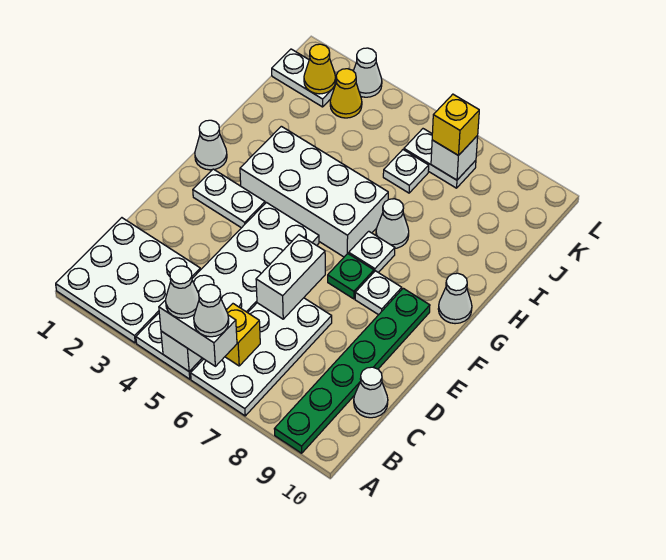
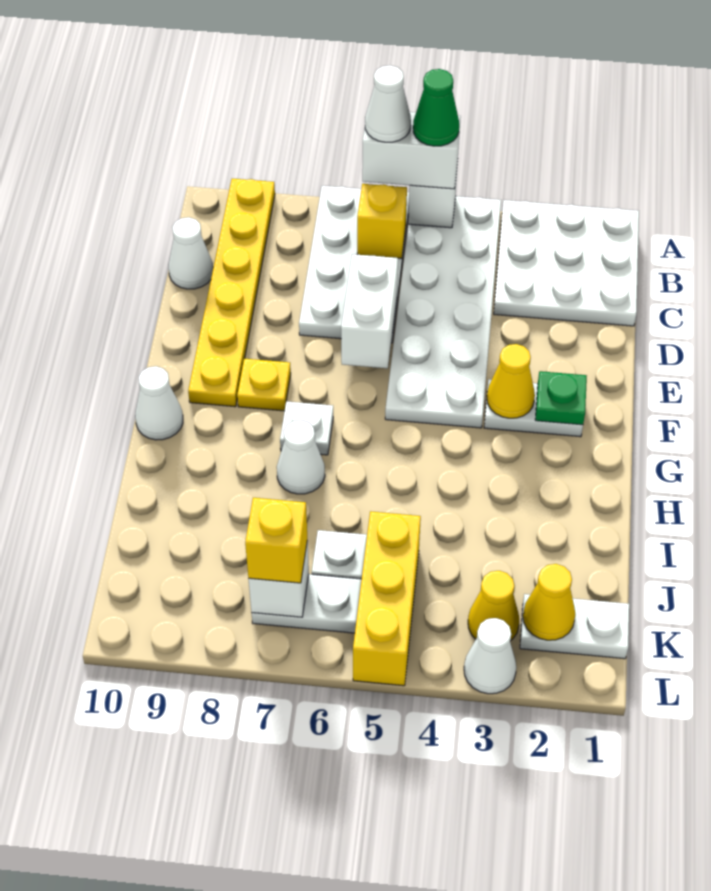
white 1x1 cone [166,266,199,318] -> green 1x1 cone [413,69,459,146]
green 1x6 plate [275,288,430,453] -> yellow 1x6 plate [188,179,275,407]
none -> yellow 1x1 cone [487,344,535,418]
green 1x1 plate [328,254,374,299] -> green 1x1 plate moved to [535,371,587,425]
white 1x1 plate [355,271,402,315] -> yellow 1x1 plate [237,359,291,411]
white 1x1 cone [195,120,227,170] -> none
white 2x4 brick [240,126,388,257] -> none
none -> yellow 1x3 brick [353,511,421,686]

